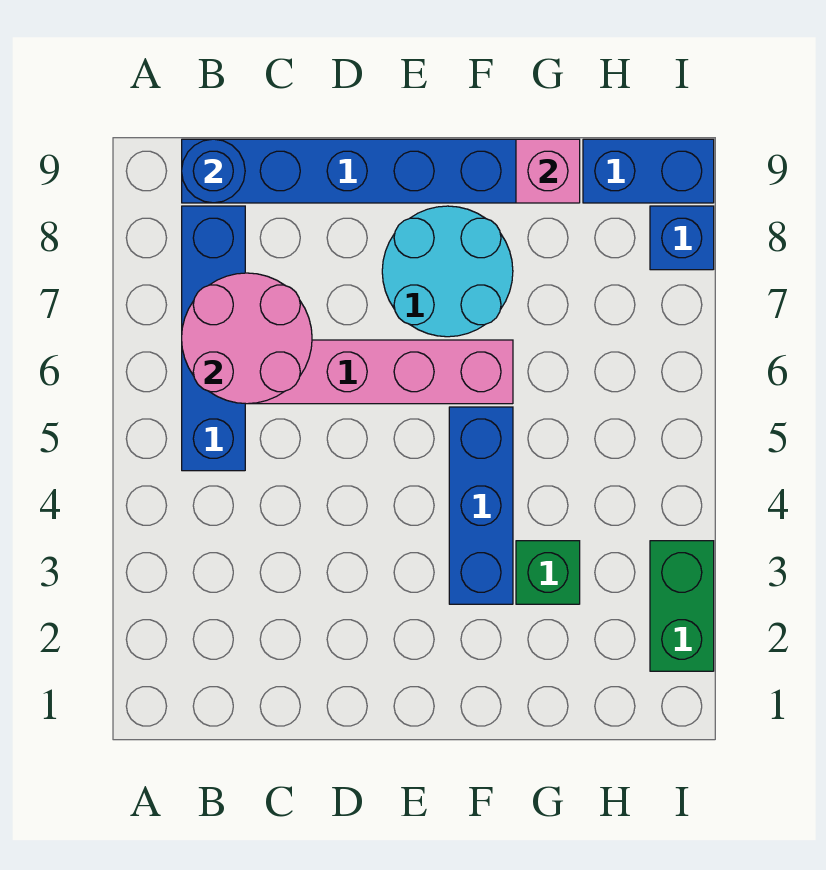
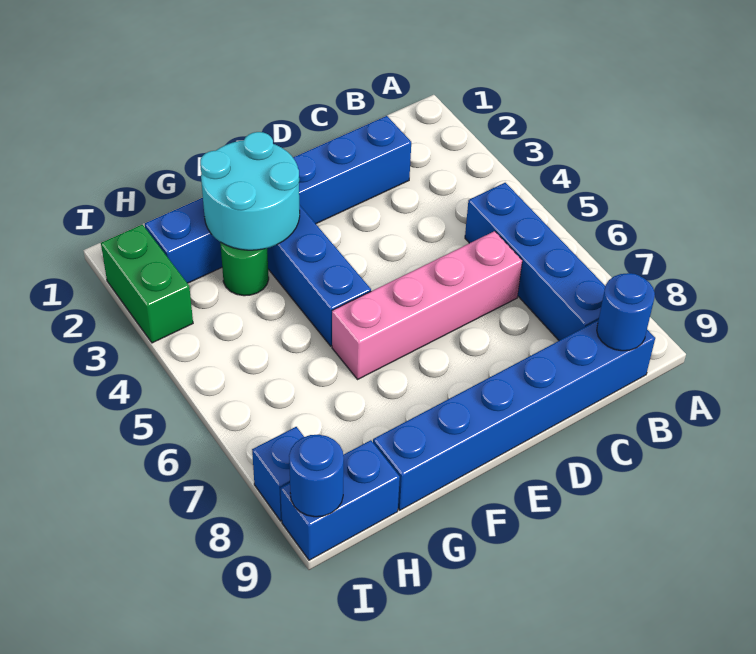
pink 2x2 round brick [182,273,312,404] -> none
none -> blue 1x6 brick [145,116,411,283]
cyan 2x2 round brick [382,206,513,337] -> cyan 2x2 round brick moved to [200,132,300,250]
green 1x1 brick [516,541,580,604] -> green 1x1 round brick [220,242,269,296]
pink 1x1 brick [516,139,580,203] -> none
none -> blue 1x1 round brick [289,435,344,517]

